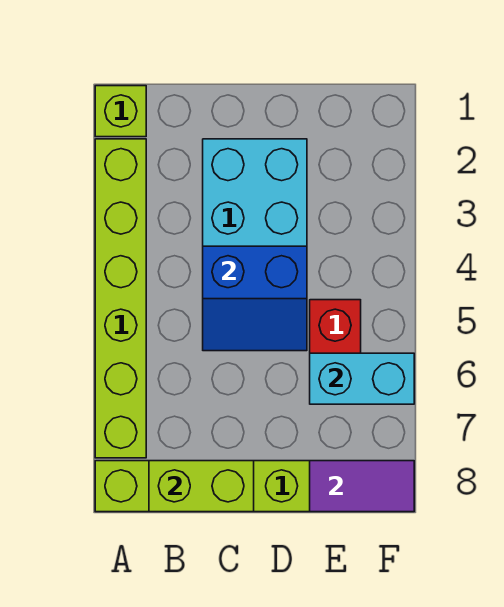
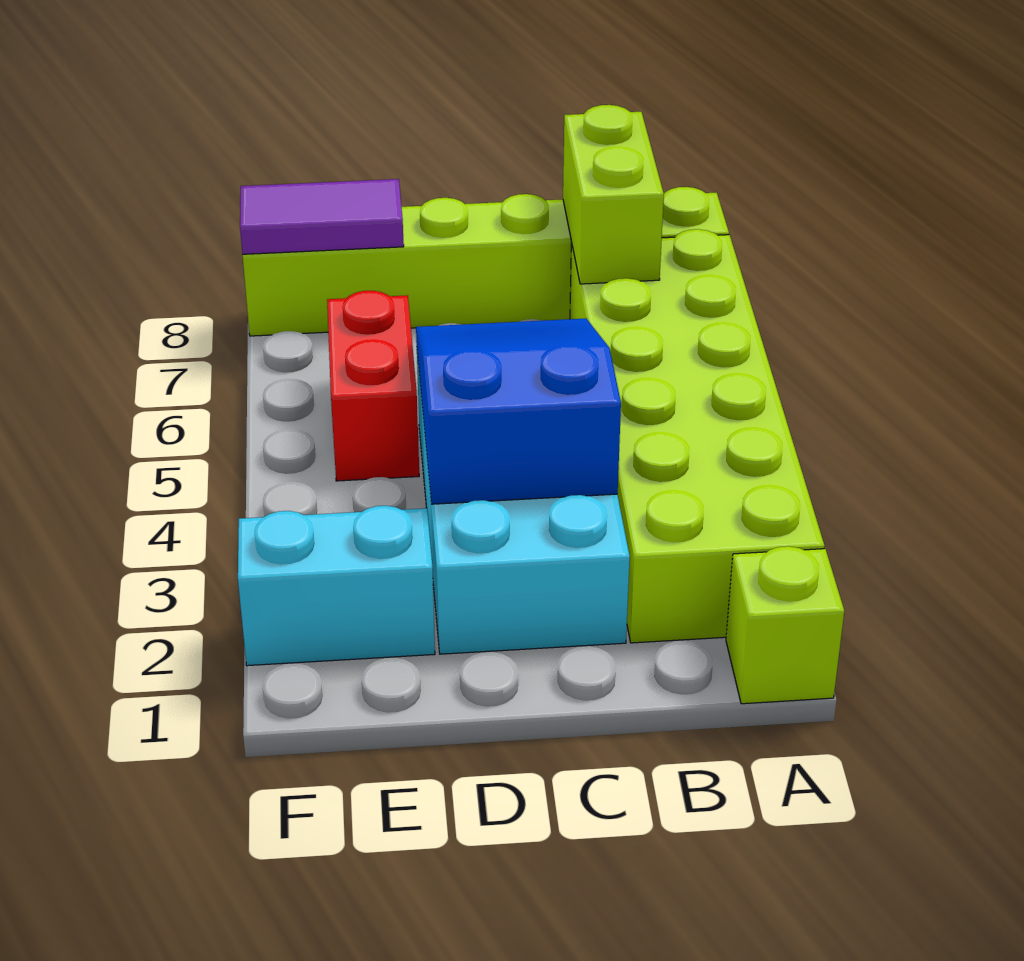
lime 1x6 brick [95,139,146,458] -> lime 2x6 brick [570,229,824,643]
lime 1x2 brick [149,461,254,512] -> lime 1x2 brick turned to [563,105,664,284]
blue 2x2 slope [203,246,307,351] -> blue 2x3 slope [416,318,621,504]
cyan 1x2 brick [310,353,414,404] -> cyan 1x2 brick moved to [238,506,435,666]

